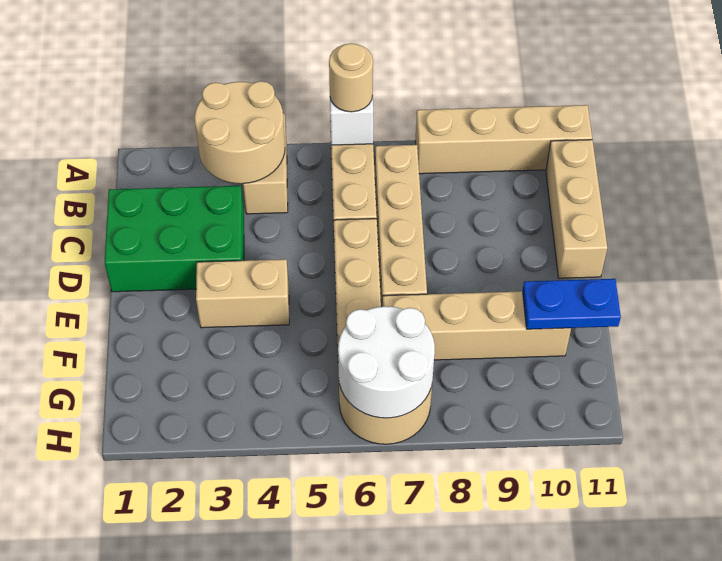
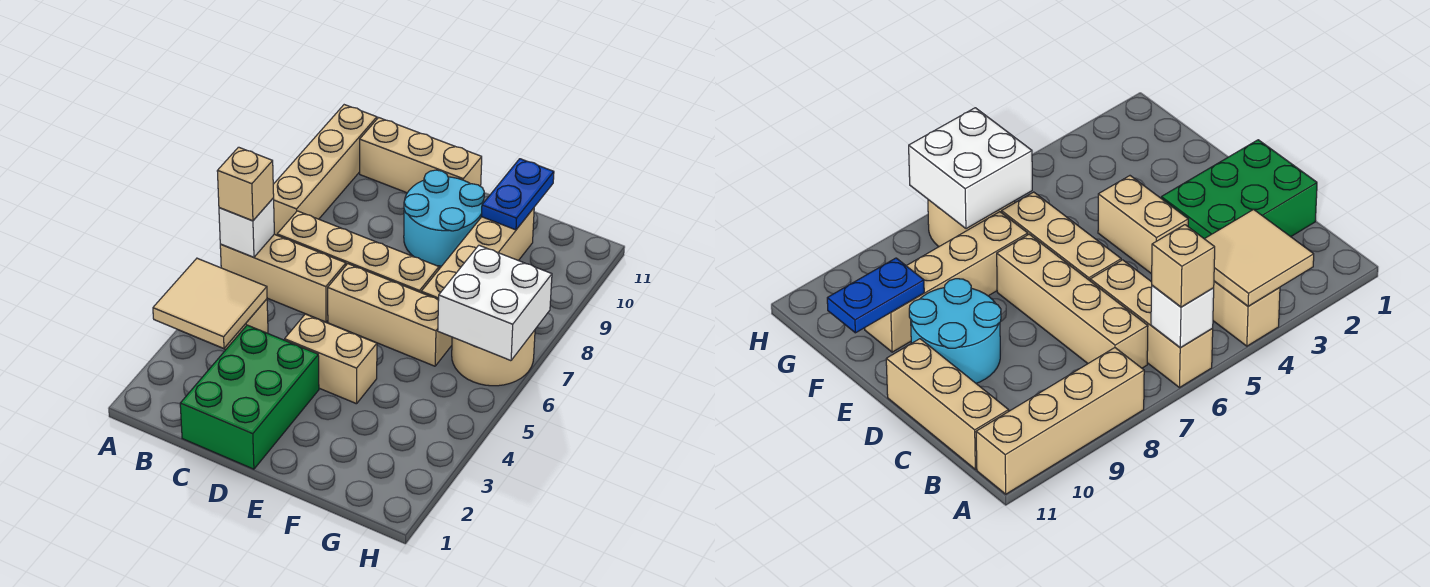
tan 2x2 round brick [195,81,285,184] -> tan 2x2 tile [153,258,267,349]
tan 1x1 round brick [329,43,373,112] -> tan 1x1 brick [217,147,274,221]
none -> cyan 2x2 round brick [404,170,484,266]
tan 1x2 brick [196,259,289,328] -> tan 1x2 brick turned to [285,314,377,404]
white 2x2 round brick [338,306,435,418] -> white 2x2 brick [438,245,552,361]

